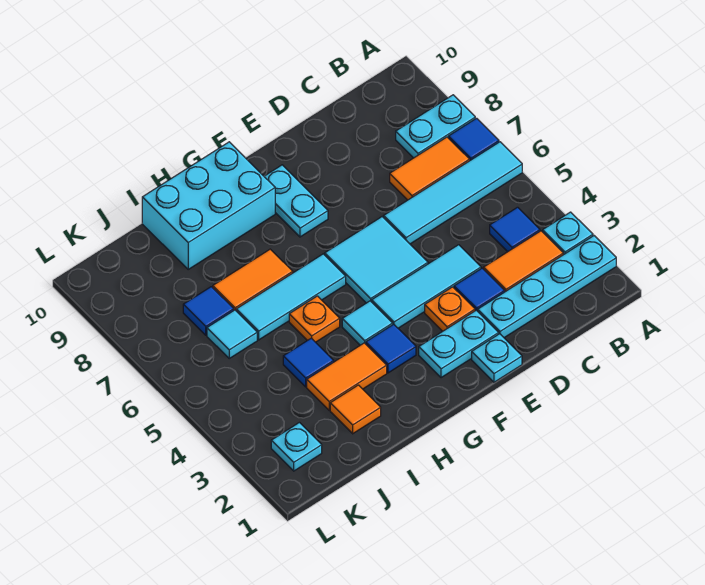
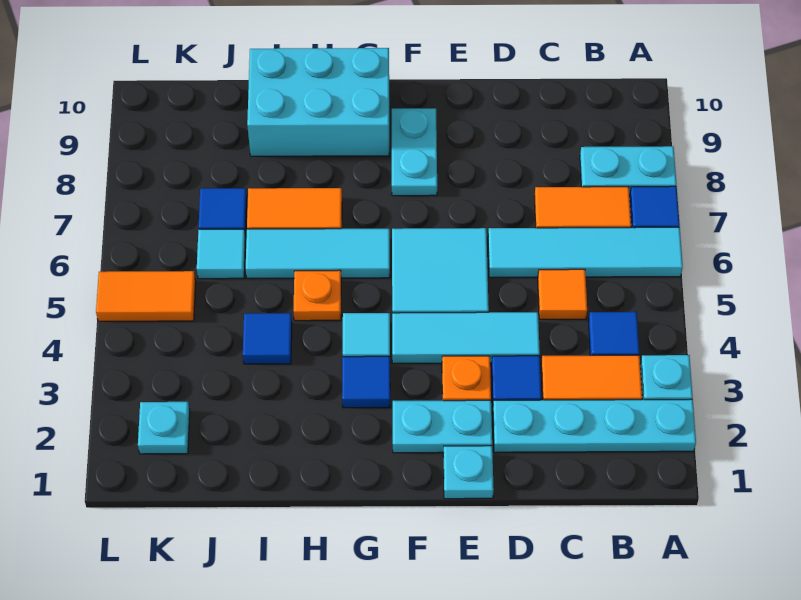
orange 1x2 tile [307,343,387,410] -> orange 1x2 tile moved to [96,271,196,321]
orange 1x1 tile [330,385,381,434] -> orange 1x1 tile moved to [538,269,587,319]

